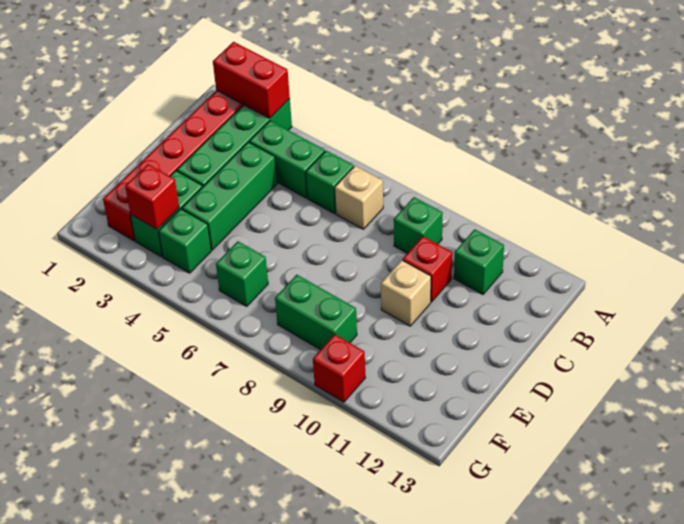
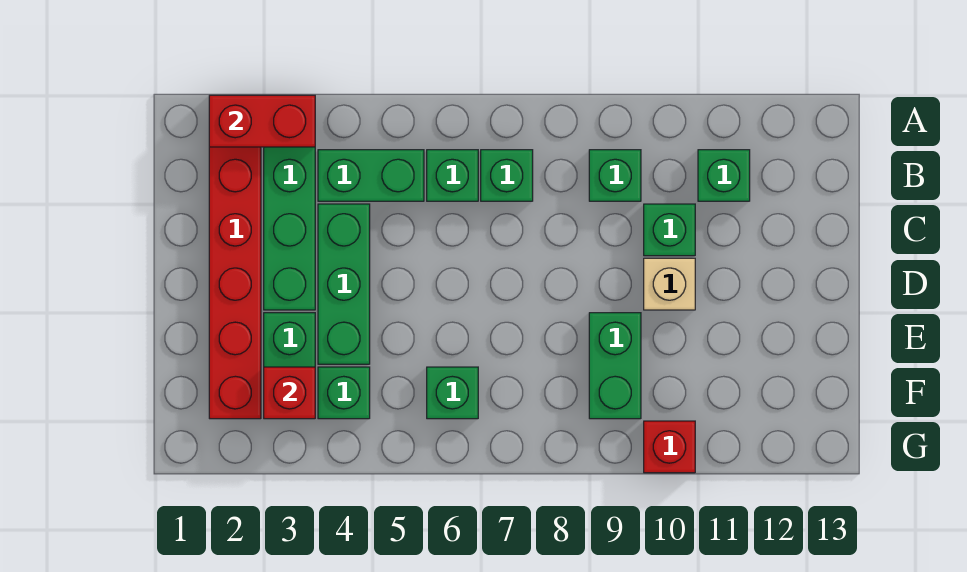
tan 1x1 brick [335,166,383,229] -> green 1x1 brick [481,150,533,201]
red 1x1 brick [403,236,452,302] -> green 1x1 brick [644,204,695,256]
green 1x2 brick [275,275,357,350] -> green 1x2 brick turned to [589,313,641,419]

